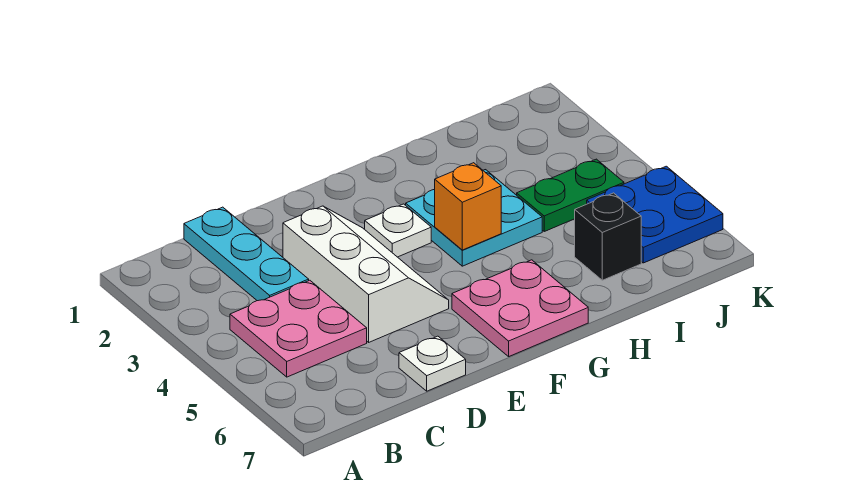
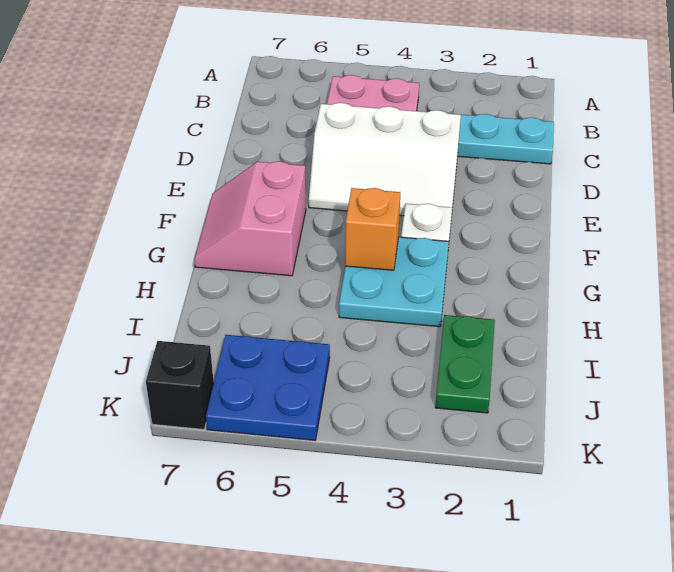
white 1x1 plate [399,336,466,391] -> none
pink 2x2 plate [452,260,588,356] -> pink 2x2 slope [194,161,306,276]
green 1x2 plate [517,159,624,231] -> green 1x2 plate moved to [435,315,495,413]
black 1x1 brick [575,193,641,280] -> black 1x1 brick moved to [146,341,214,429]

